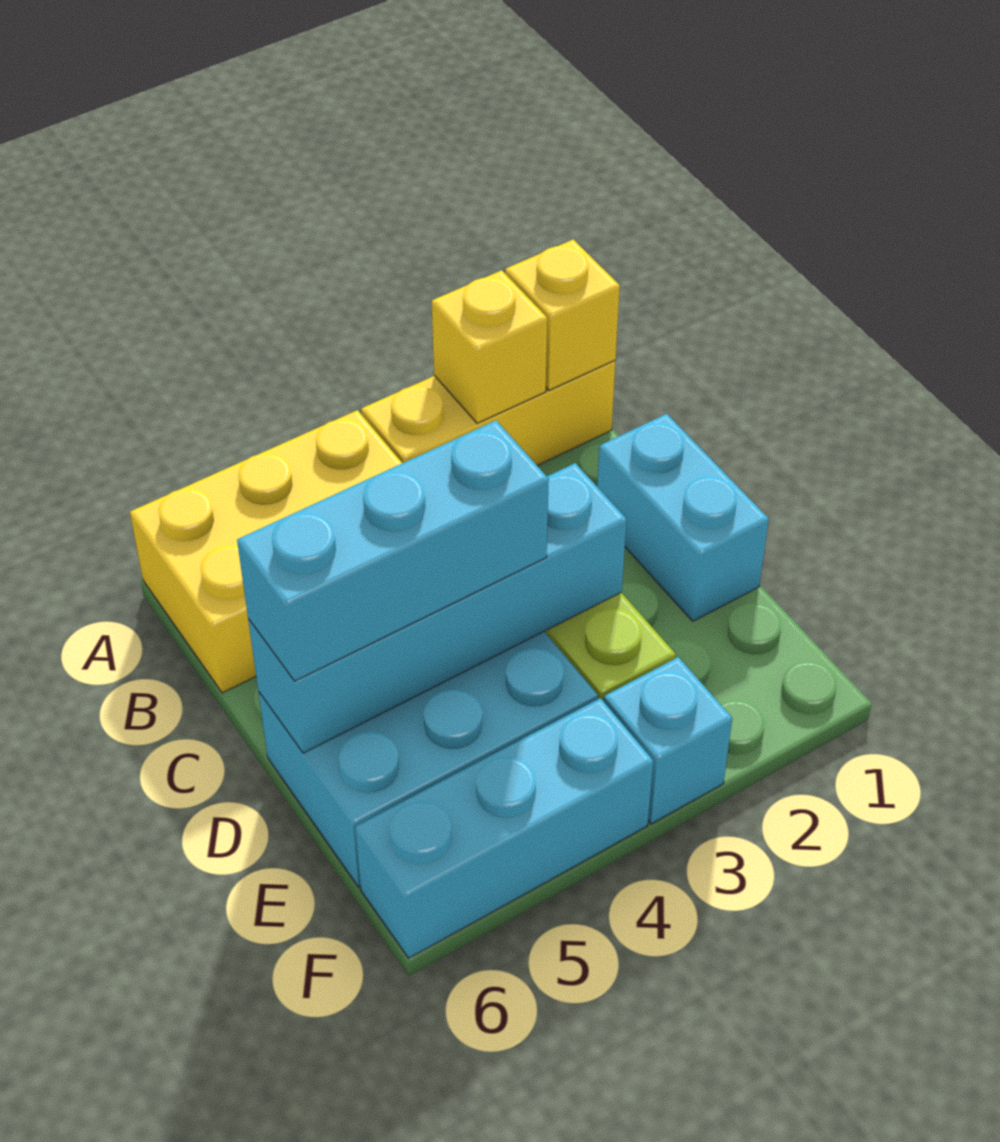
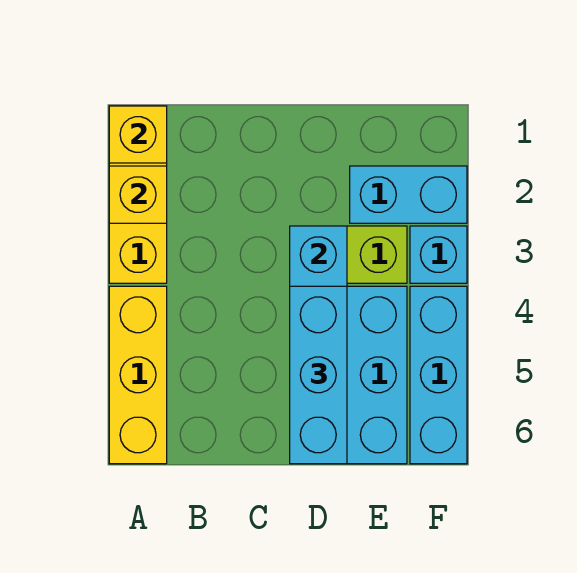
yellow 2x3 brick [130,410,402,693] -> yellow 1x3 brick [109,286,167,464]
cyan 1x2 brick [597,414,769,621] -> cyan 1x2 brick moved to [350,166,467,223]

